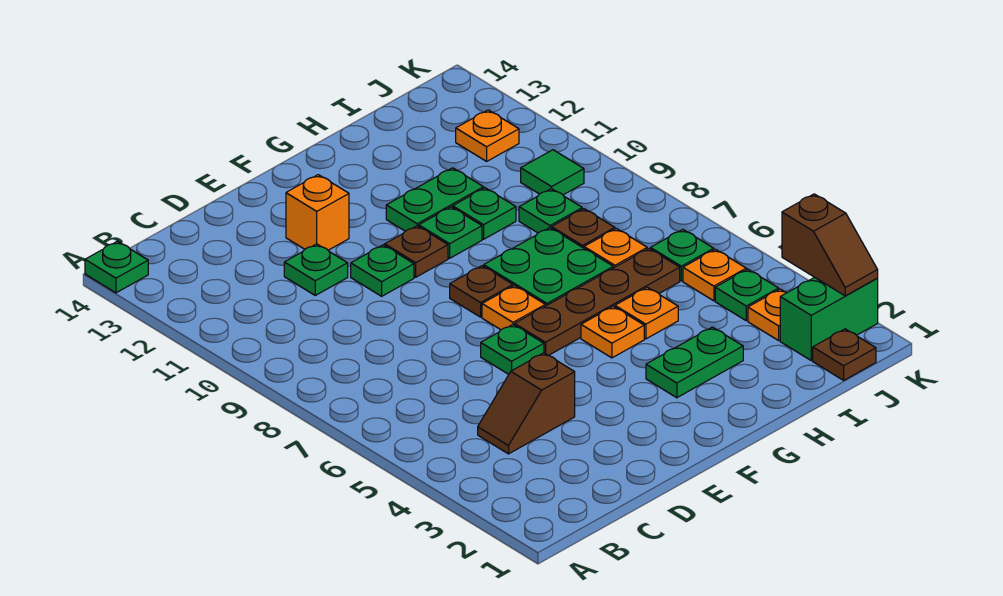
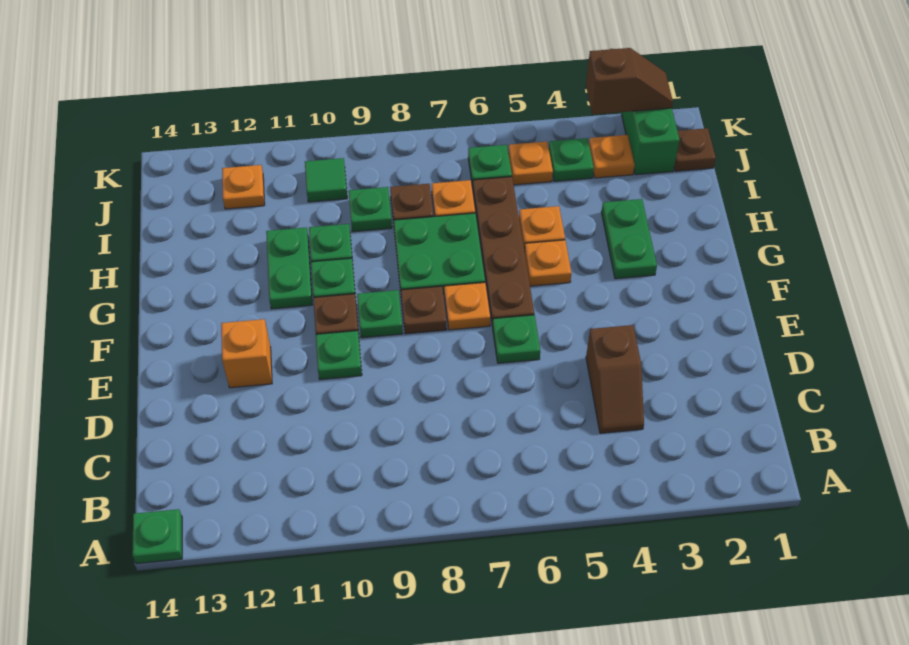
green 1x1 plate [284,244,348,295] -> green 1x1 plate moved to [357,290,403,338]

